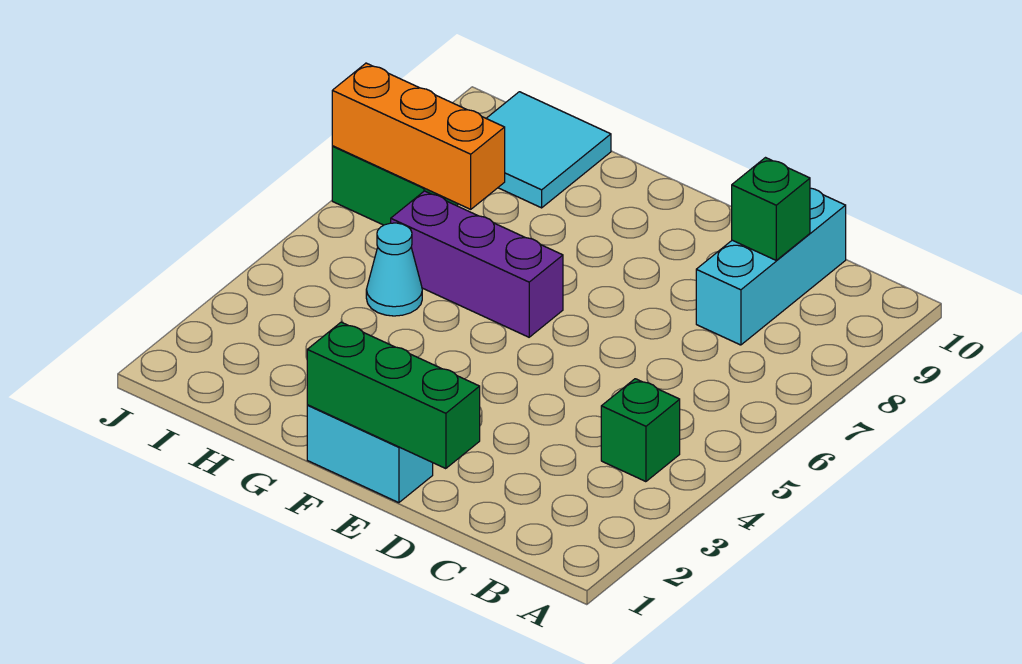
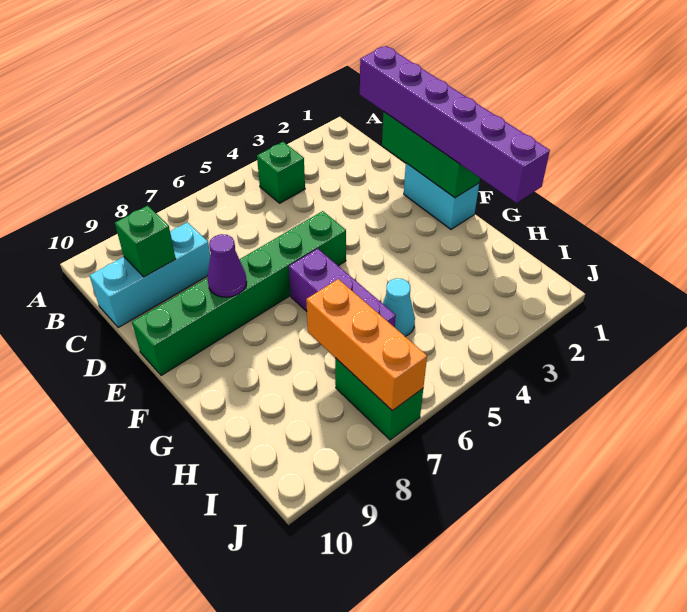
none -> purple 1x6 brick [360,46,550,203]
none -> green 1x6 brick [132,211,346,376]
none -> purple 1x1 cone [207,234,247,297]
cyan 2x2 tile [486,92,611,208] -> none

